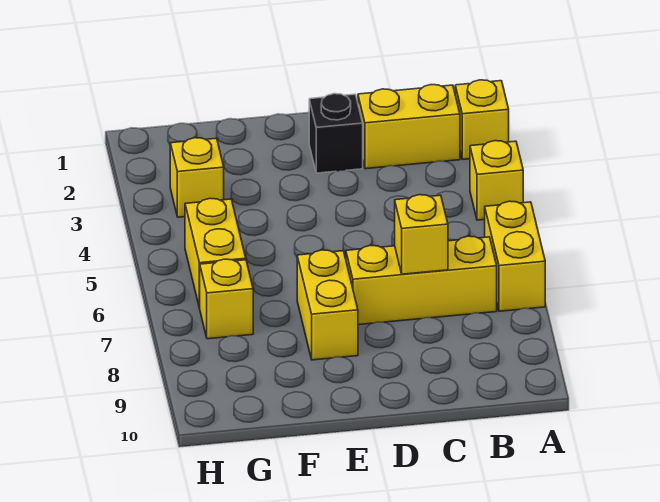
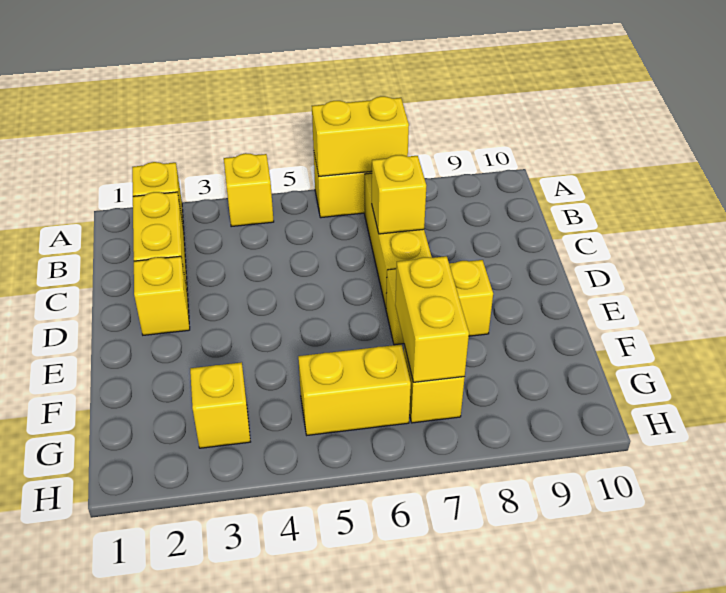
none -> yellow 1x2 brick [312,96,409,176]
black 1x1 brick [309,94,363,173] -> yellow 1x1 brick [134,256,190,335]
none -> yellow 1x2 brick [395,256,469,382]

